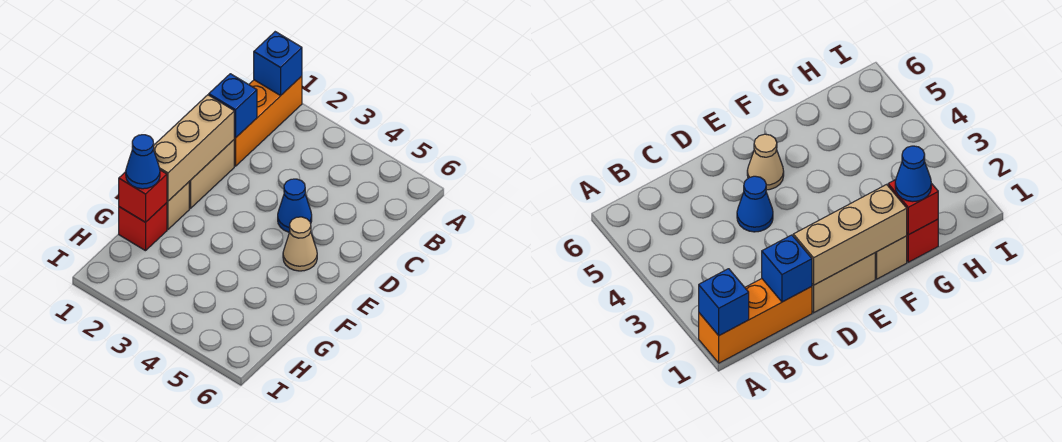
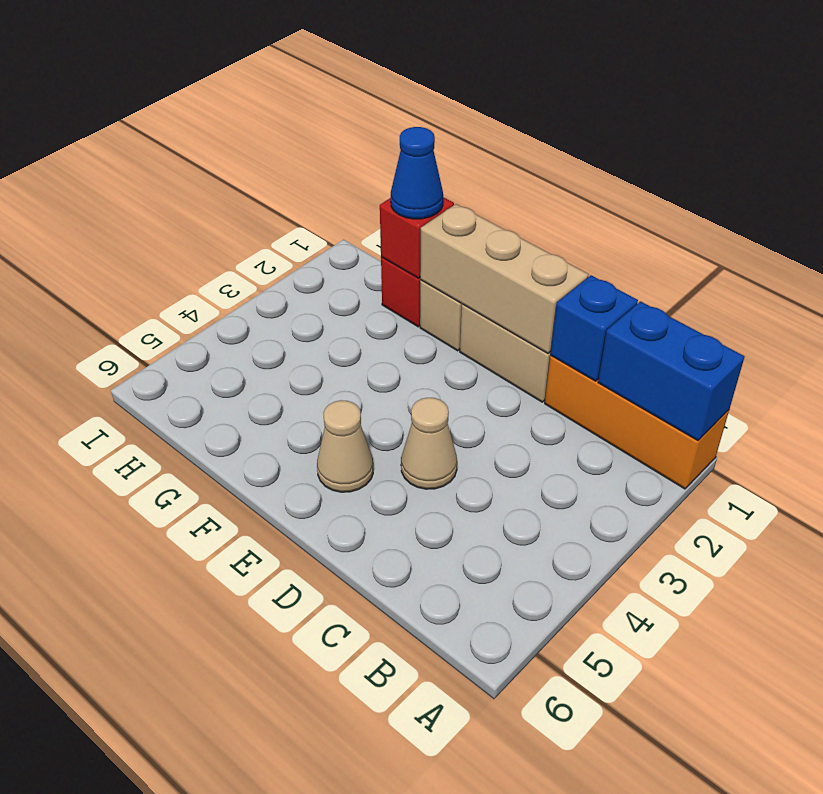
blue 1x1 brick [254,32,302,96] -> blue 1x2 brick [598,301,745,441]
blue 1x1 cone [278,179,312,232] -> tan 1x1 cone [401,398,457,489]

